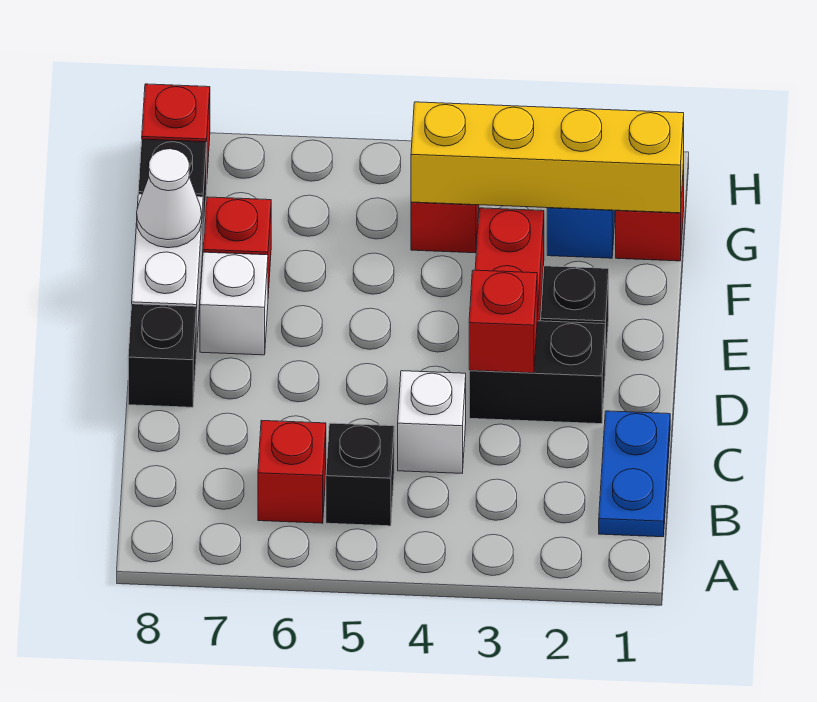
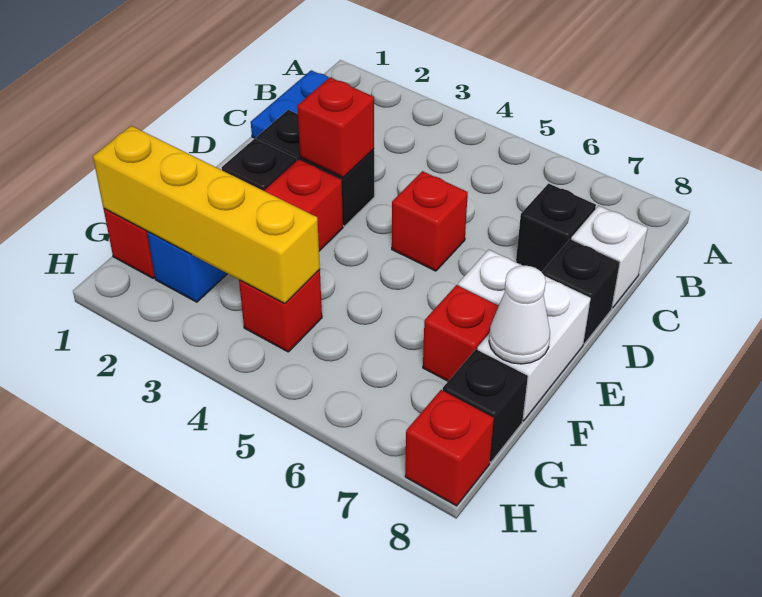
black 1x1 brick [326,423,394,526] -> black 1x1 brick moved to [516,183,596,272]
red 1x1 brick [258,420,326,523] -> red 1x1 brick moved to [392,171,468,271]
white 1x1 brick [398,371,466,473] -> white 1x1 brick moved to [571,206,648,308]

